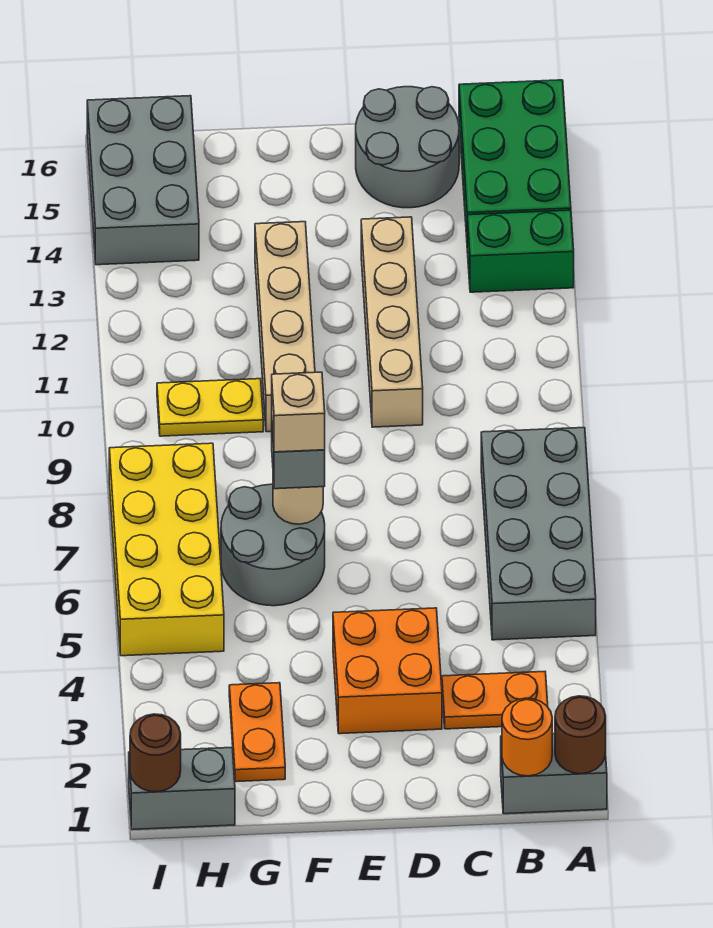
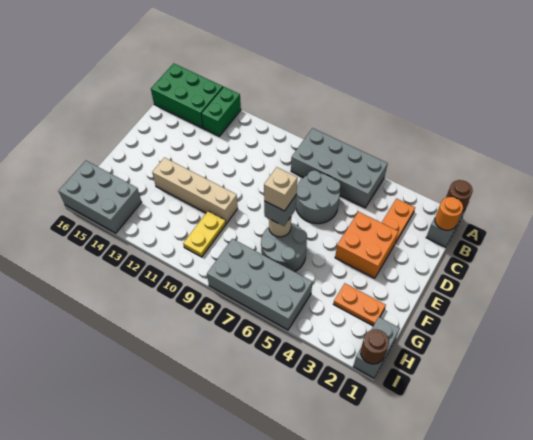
grey 2x2 round brick [356,87,459,208] -> grey 2x2 round brick moved to [296,170,341,224]
tan 1x4 brick [361,217,423,427] -> none
yellow 2x4 brick [109,443,224,656] -> grey 2x4 brick [207,239,312,330]

